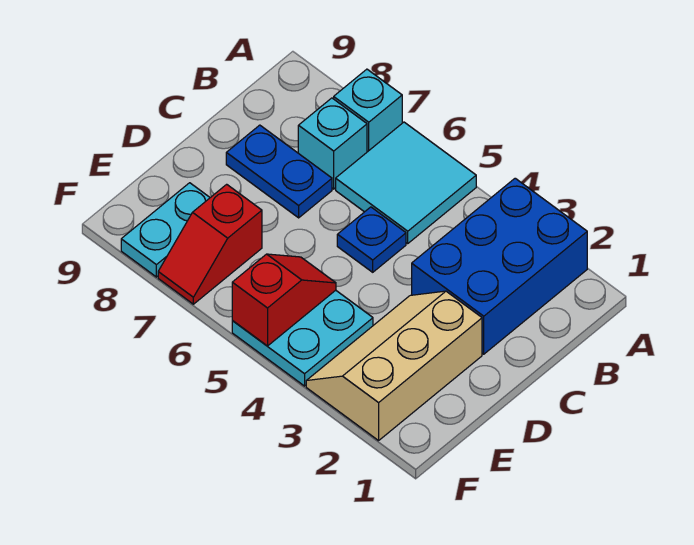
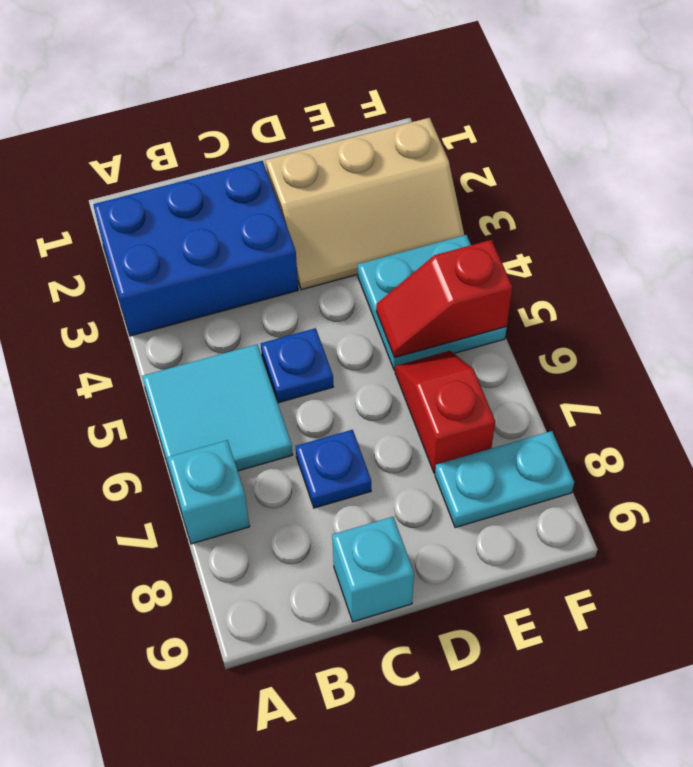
cyan 1x1 brick [298,98,367,189] -> cyan 1x1 brick moved to [332,517,414,622]
blue 1x2 plate [226,125,332,218] -> blue 1x1 plate [296,430,371,508]
red 1x2 slope [158,184,262,304] -> red 1x2 slope turned to [395,351,495,473]

